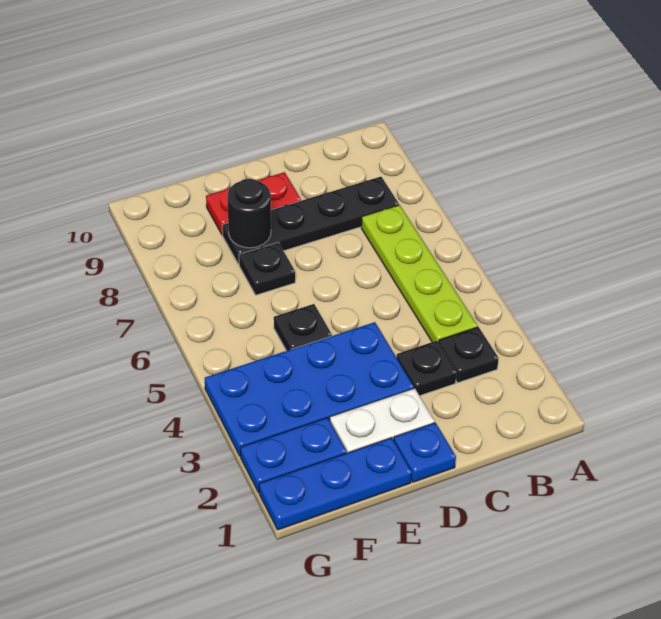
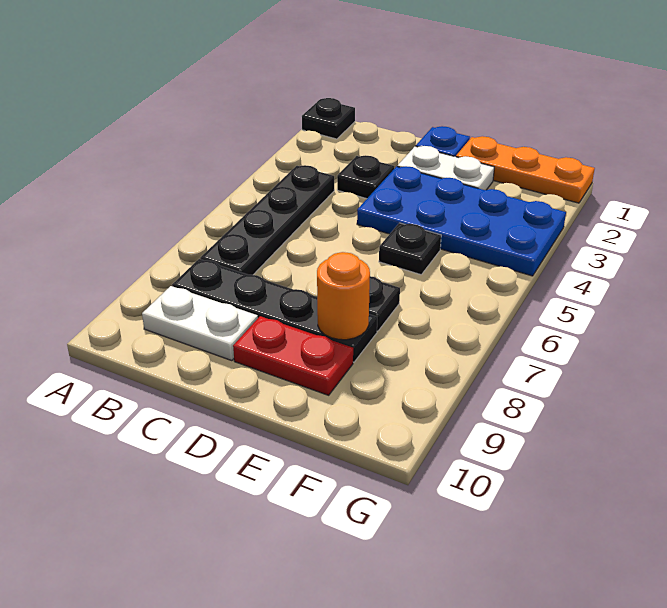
black 1x1 plate [439,327,499,383] -> black 1x1 plate moved to [302,98,355,139]
lime 1x4 plate [361,205,478,343] -> black 1x4 plate [200,165,334,275]
none -> white 1x2 plate [142,286,258,361]
blue 1x3 plate [259,438,412,530] -> orange 1x3 plate [456,136,595,203]
black 1x1 round brick [227,179,271,248] -> orange 1x1 round brick [317,252,370,340]
blue 1x2 plate [240,418,347,493] -> none

